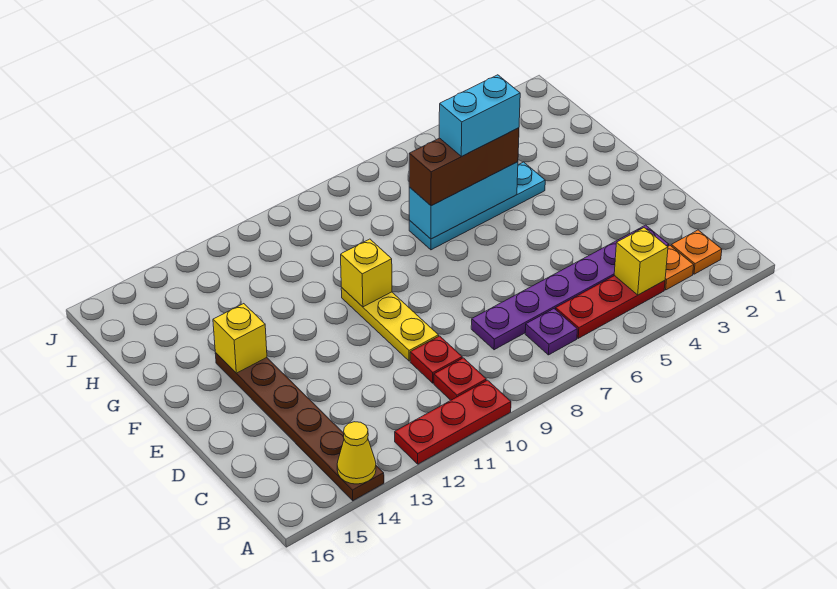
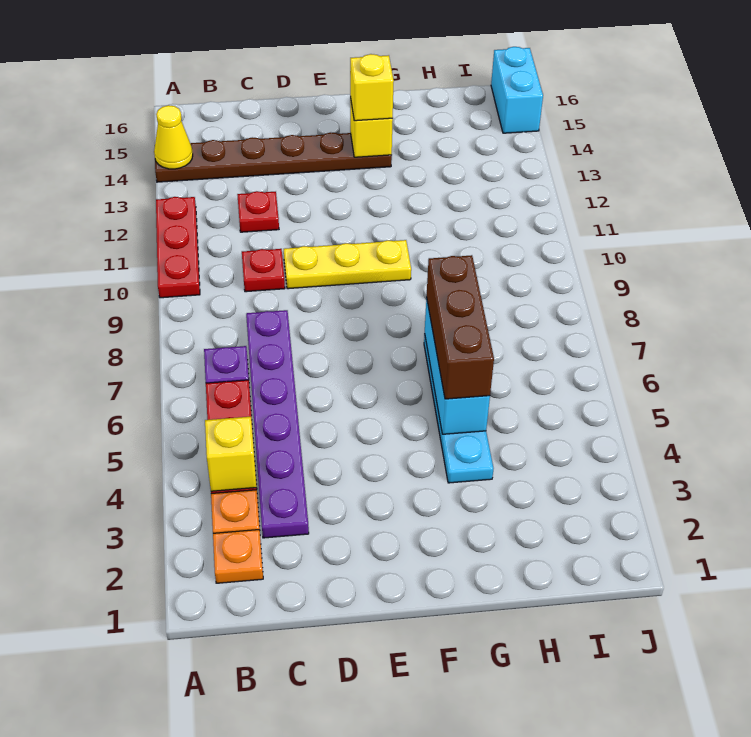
red 1x1 plate [434,358,486,400] -> red 1x1 plate moved to [237,191,279,232]
yellow 1x1 brick [341,239,392,307] -> yellow 1x1 brick moved to [350,54,394,121]
cyan 1x2 brick [439,75,520,156] -> cyan 1x2 brick moved to [491,47,543,133]

